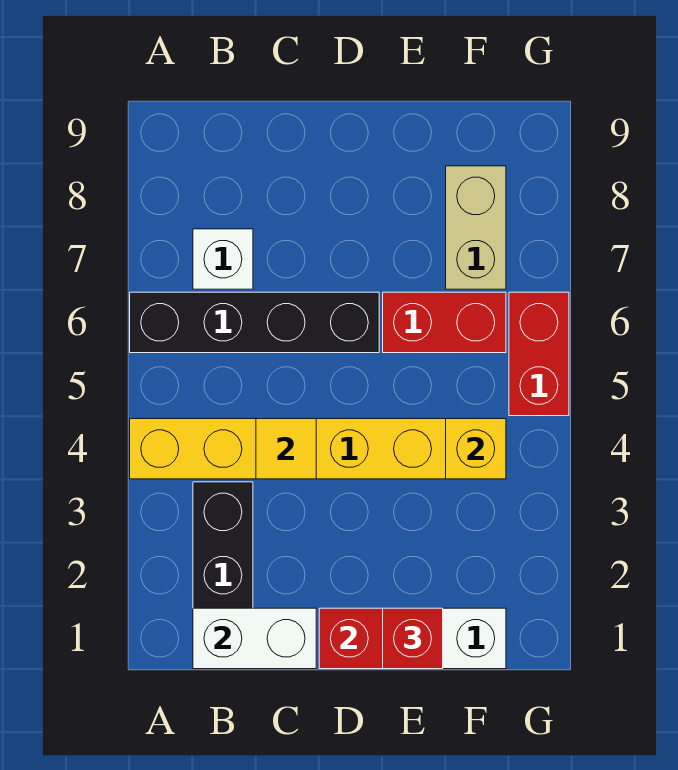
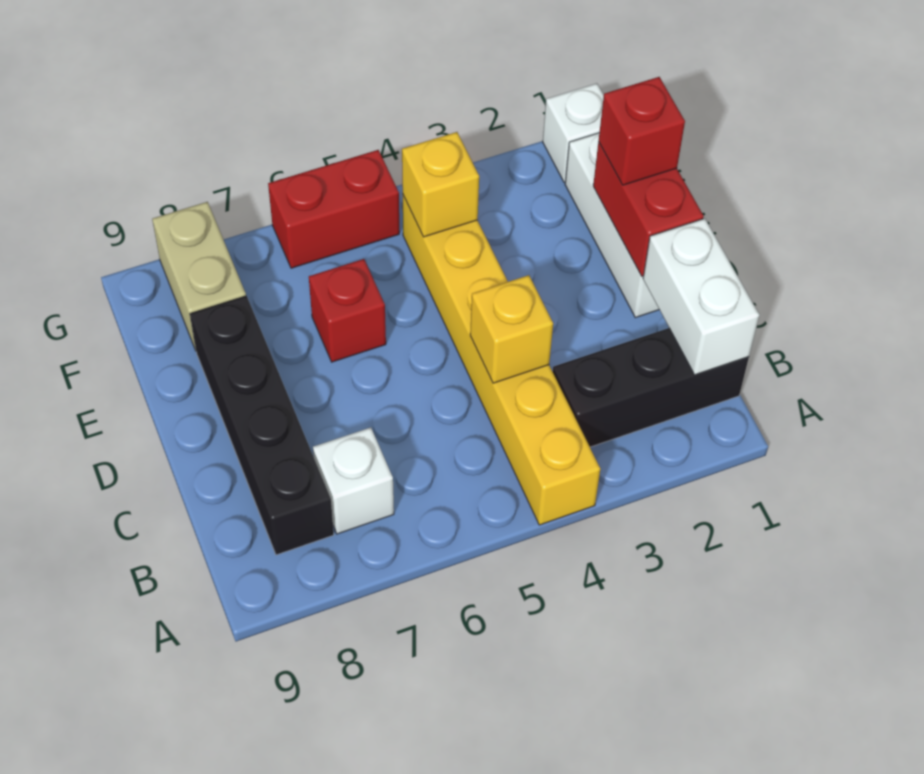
black 1x4 brick [130,292,379,353] -> black 1x4 brick moved to [190,296,334,555]
yellow 1x1 tile [256,419,316,479] -> yellow 1x1 brick [470,275,553,383]
red 1x2 brick [383,292,506,353] -> red 1x1 brick [309,259,386,362]
tan 1x2 brick [446,166,506,289] -> tan 1x2 brick turned to [152,202,246,350]
none -> white 1x1 brick [543,83,604,183]

